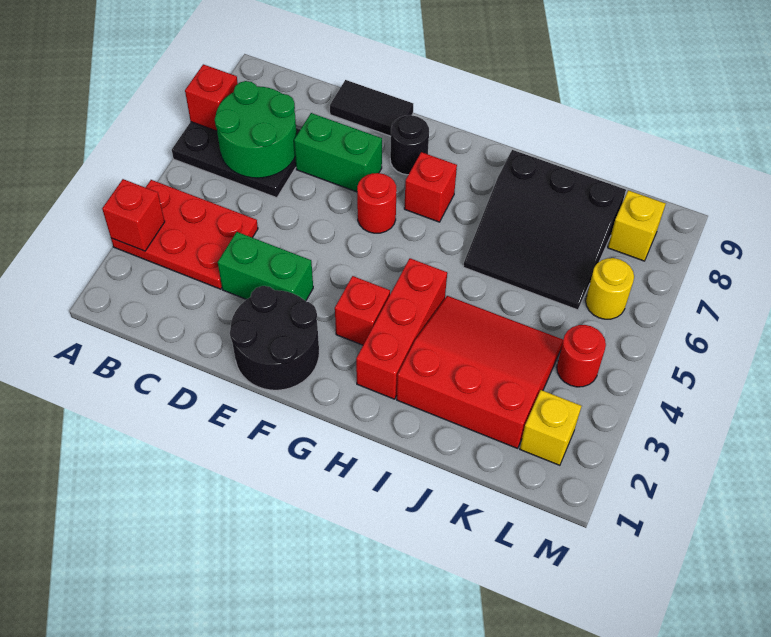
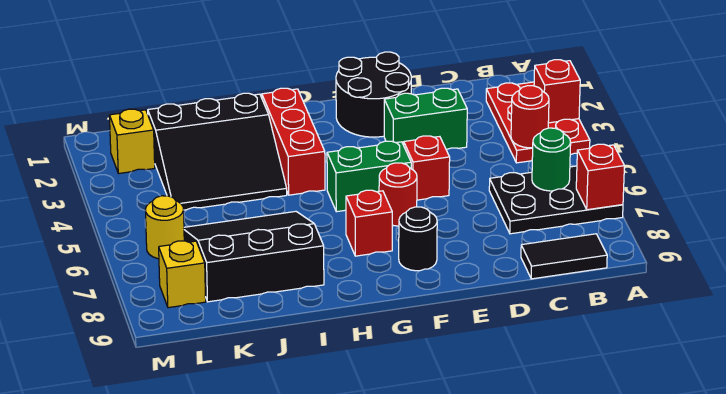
red 2x3 plate [111,180,258,289] -> red 2x3 plate turned to [486,82,590,163]
green 2x2 round brick [215,81,297,178] -> green 1x1 round brick [532,128,571,191]
green 1x2 brick [294,113,382,192] -> green 1x2 brick moved to [327,141,411,212]
black 1x2 tile [330,80,413,136] -> black 1x2 tile moved to [521,234,607,279]
red 1x1 brick [335,276,390,345] -> red 1x1 brick moved to [404,136,450,200]
red 3x3 slope [397,296,563,448] -> black 3x3 slope [148,93,287,210]
red 1x1 round brick [557,325,606,387] -> red 1x1 round brick moved to [511,86,549,148]

